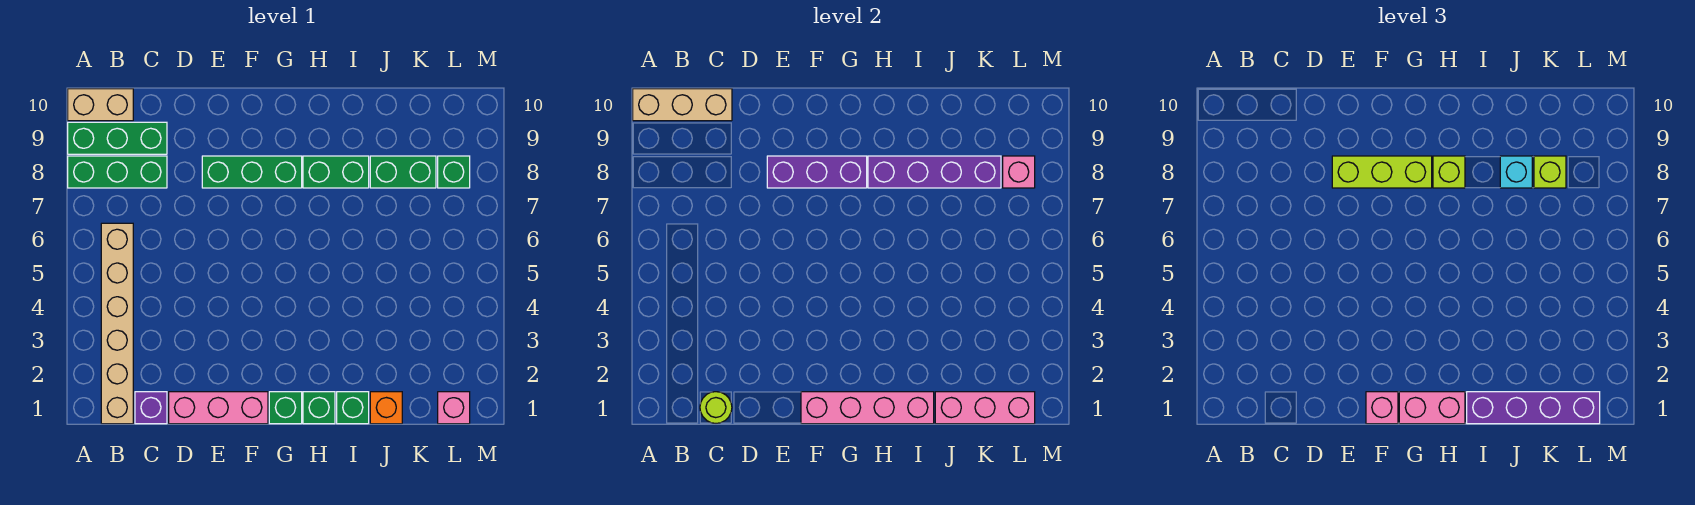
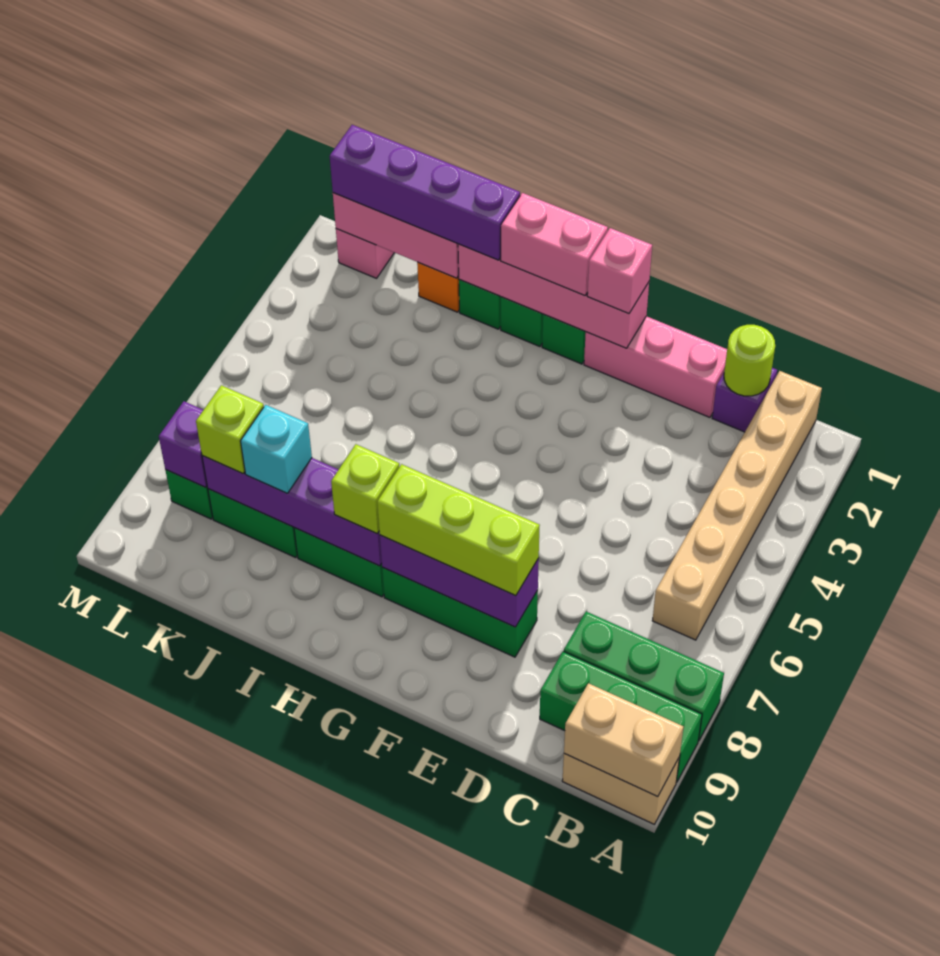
tan 1x3 brick [633,89,732,121] -> tan 1x2 brick [564,683,683,797]
pink 1x1 brick [1003,156,1035,188] -> purple 1x1 brick [159,401,207,487]

